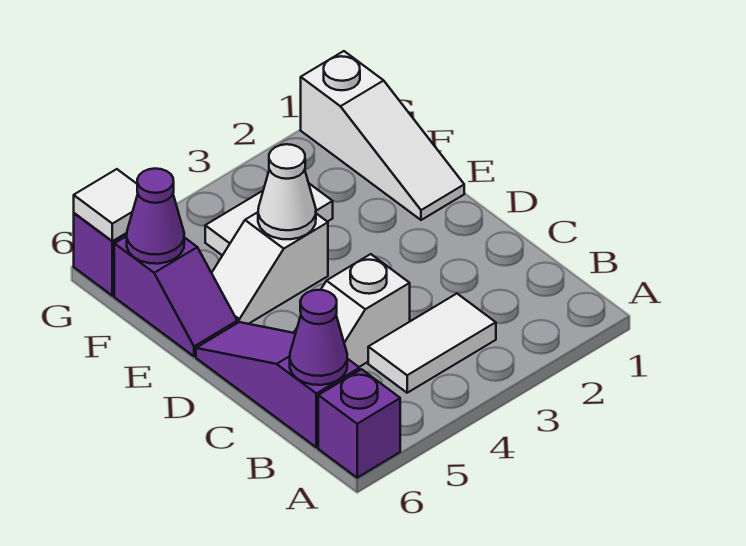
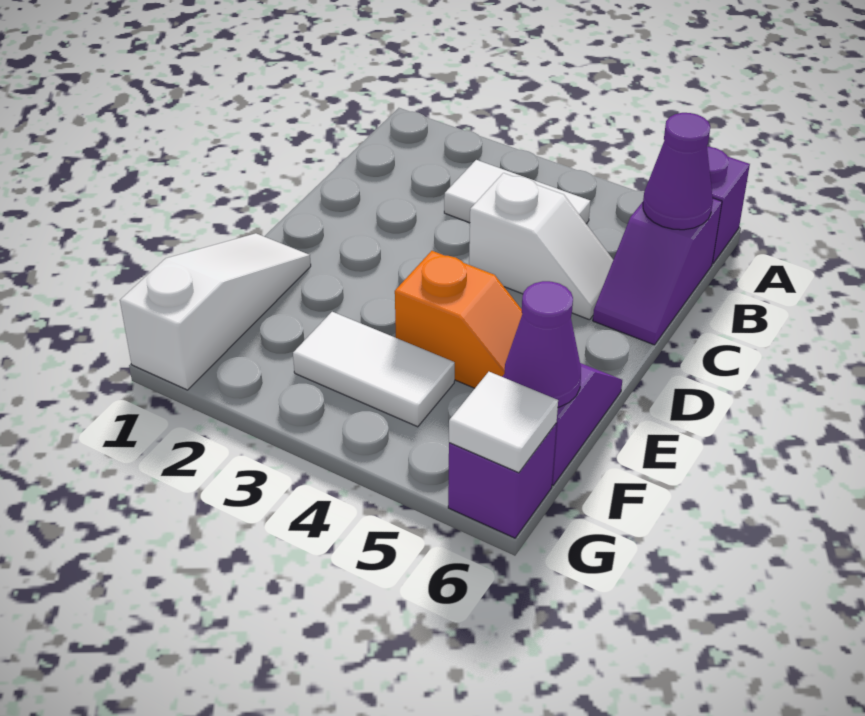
purple 1x3 slope [196,322,360,447] -> purple 1x2 slope [593,198,722,345]
white 1x2 slope [212,212,328,324] -> orange 1x2 slope [395,251,522,388]
white 1x1 cone [258,144,316,239] -> none

